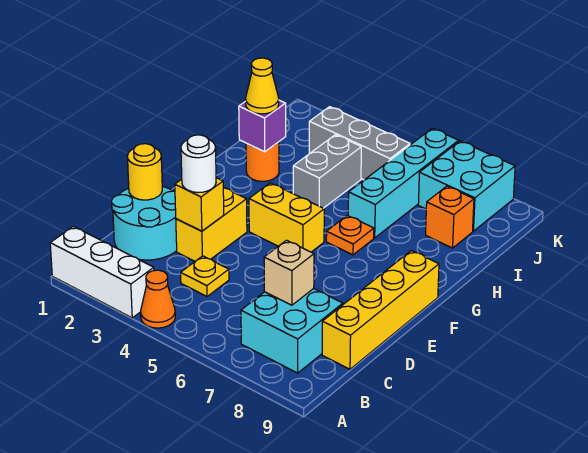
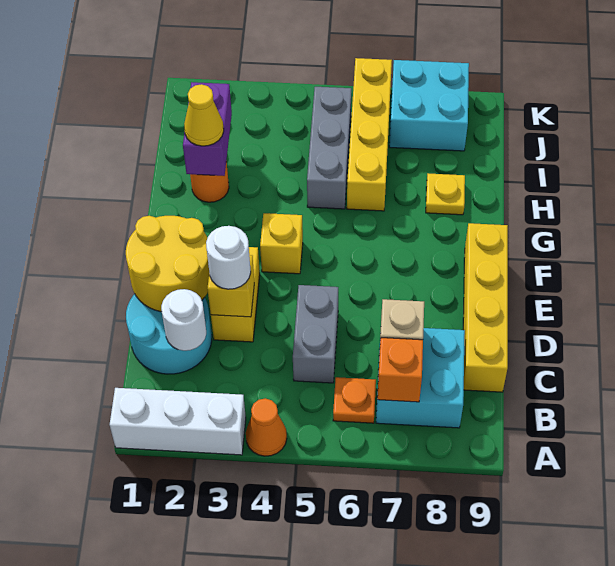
none -> white 1x1 round brick [161,289,206,351]
yellow 1x1 plate [181,256,229,296] -> yellow 1x1 plate moved to [426,173,465,215]
yellow 1x1 round brick [127,144,162,200] -> yellow 2x2 round brick [126,216,209,312]
yellow 1x2 brick [249,183,324,252] -> yellow 1x1 brick [260,213,303,274]
orange 1x1 plate [326,215,374,255] -> orange 1x1 plate moved to [333,377,376,423]
purple 1x1 brick [239,100,286,152] -> purple 1x2 brick [183,82,232,176]
grey 1x2 brick [293,135,361,208] -> grey 1x2 brick moved to [293,285,338,383]
cyan 1x4 brick [348,128,459,238] -> yellow 1x4 brick [347,58,392,211]
orange 1x1 brick [426,186,474,248] -> orange 1x1 brick moved to [377,338,423,402]
grey 1x3 brick [309,107,410,180] -> grey 1x3 brick turned to [307,87,351,209]

